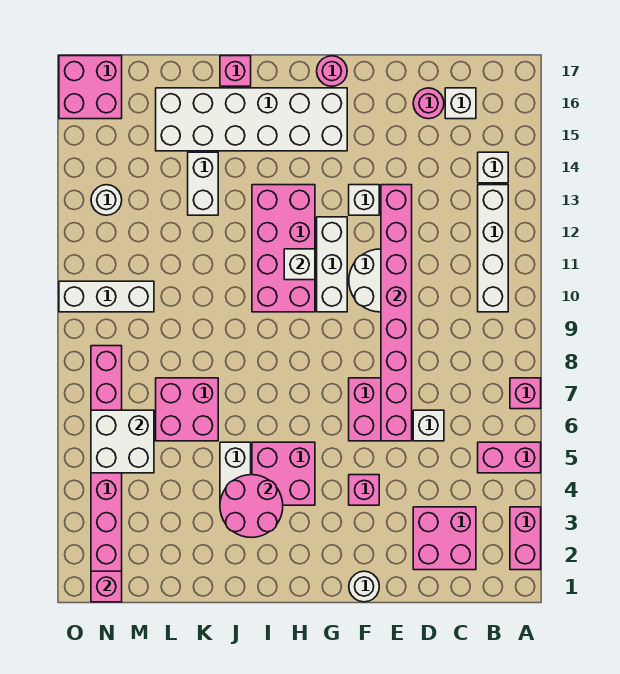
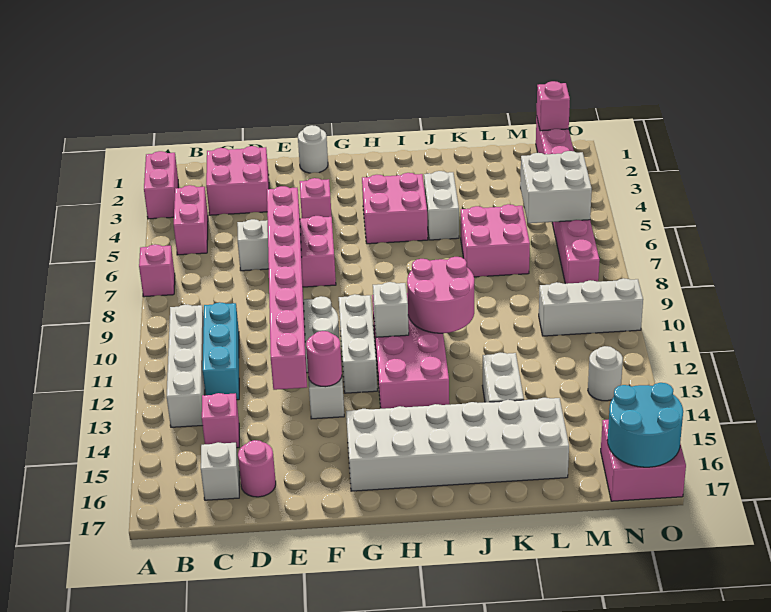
pink 1x2 brick [478,442,541,473] -> pink 1x2 brick turned to [174,185,208,255]
white 1x1 brick [478,152,508,183] -> none
none -> cyan 1x3 brick [203,302,239,400]
pink 1x1 round brick [317,56,347,86] -> pink 1x1 round brick moved to [306,331,342,387]
pink 2x2 round brick [220,475,283,538] -> pink 2x2 round brick moved to [407,257,474,333]
pink 1x1 brick [220,56,251,86] -> pink 1x1 brick moved to [202,393,239,448]
none -> cyan 2x2 round brick [607,383,683,467]

